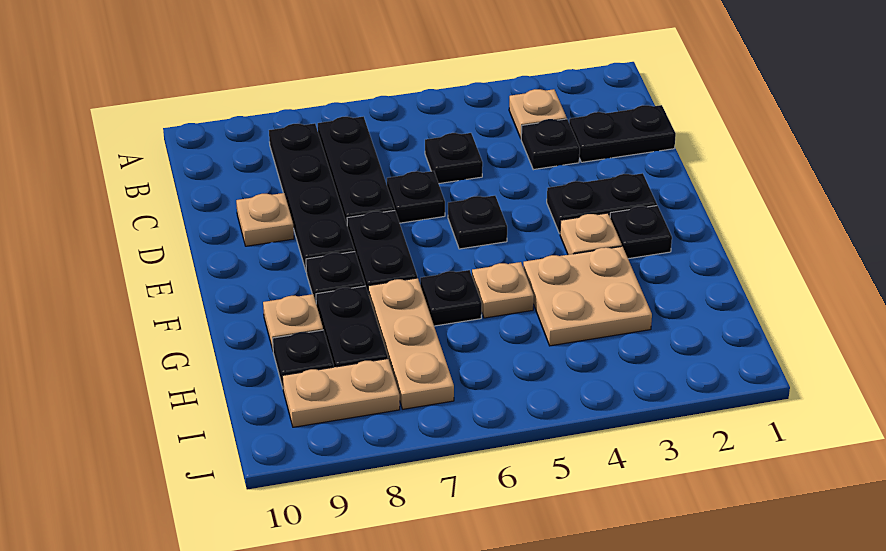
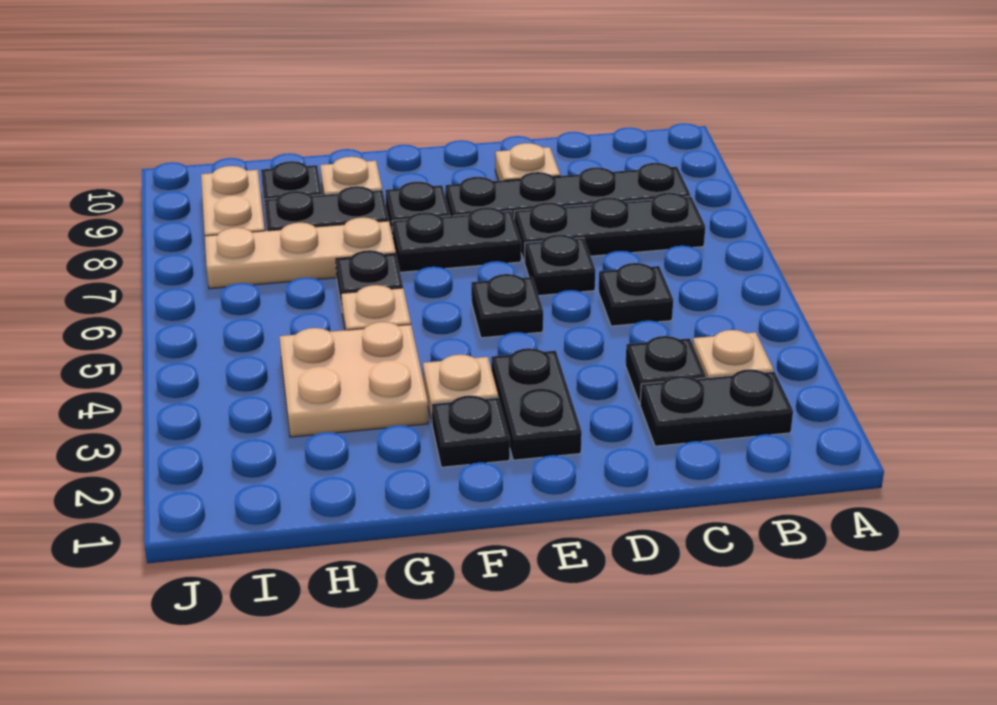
black 1x2 plate [569,105,676,162] -> black 1x2 plate turned to [640,369,793,446]

